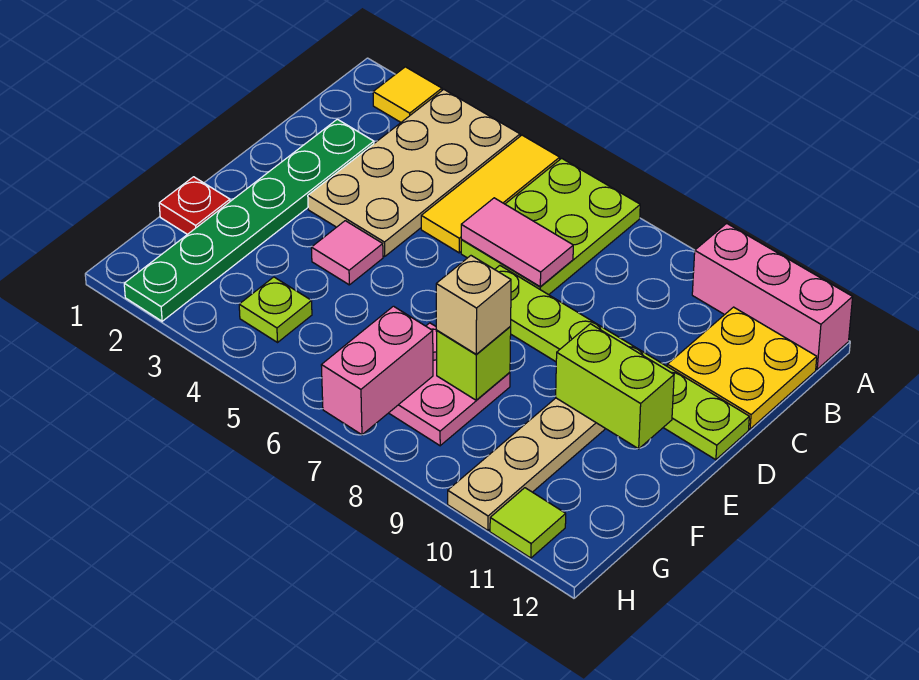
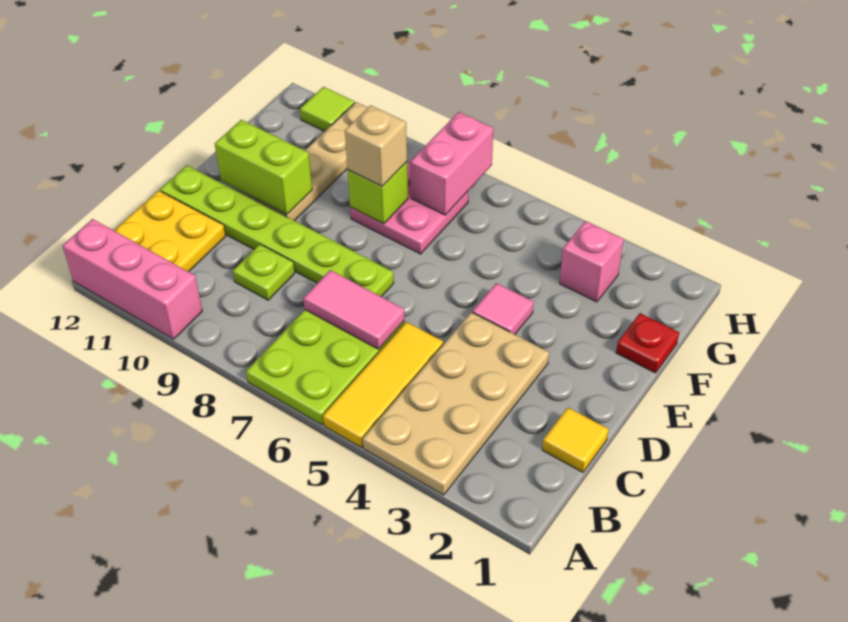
yellow 1x1 tile [373,67,442,122] -> yellow 1x1 tile moved to [542,408,608,472]
green 1x6 plate [124,119,374,321] -> none
none -> pink 1x1 brick [560,221,624,302]
lime 1x1 plate [239,277,312,342] -> lime 1x1 plate moved to [233,244,295,300]

